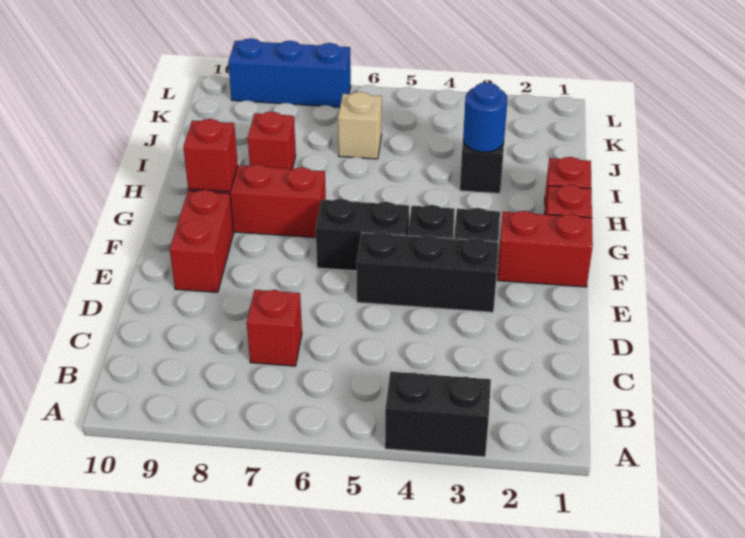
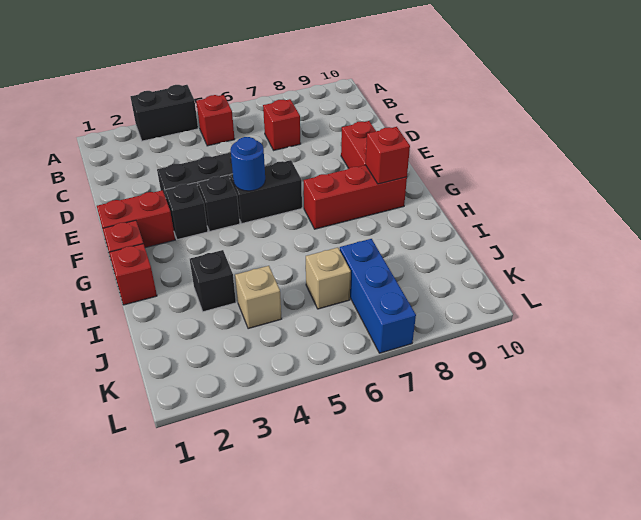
blue 1x1 round brick [463,82,507,152] -> blue 1x1 round brick moved to [230,137,265,191]
red 1x1 brick [248,112,296,169] -> red 1x1 brick moved to [196,95,235,146]
none -> tan 1x1 brick [235,266,282,329]
blue 1x3 brick [228,38,351,107] -> blue 1x3 brick turned to [340,239,416,353]

